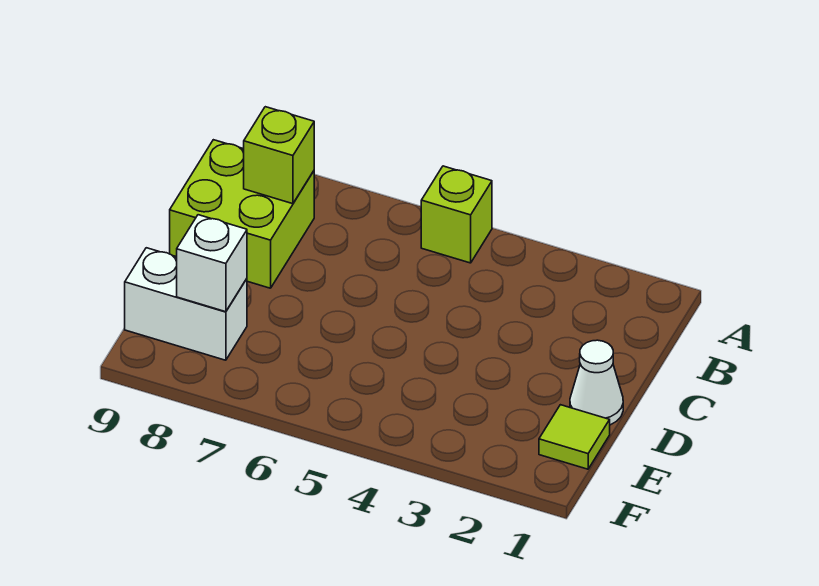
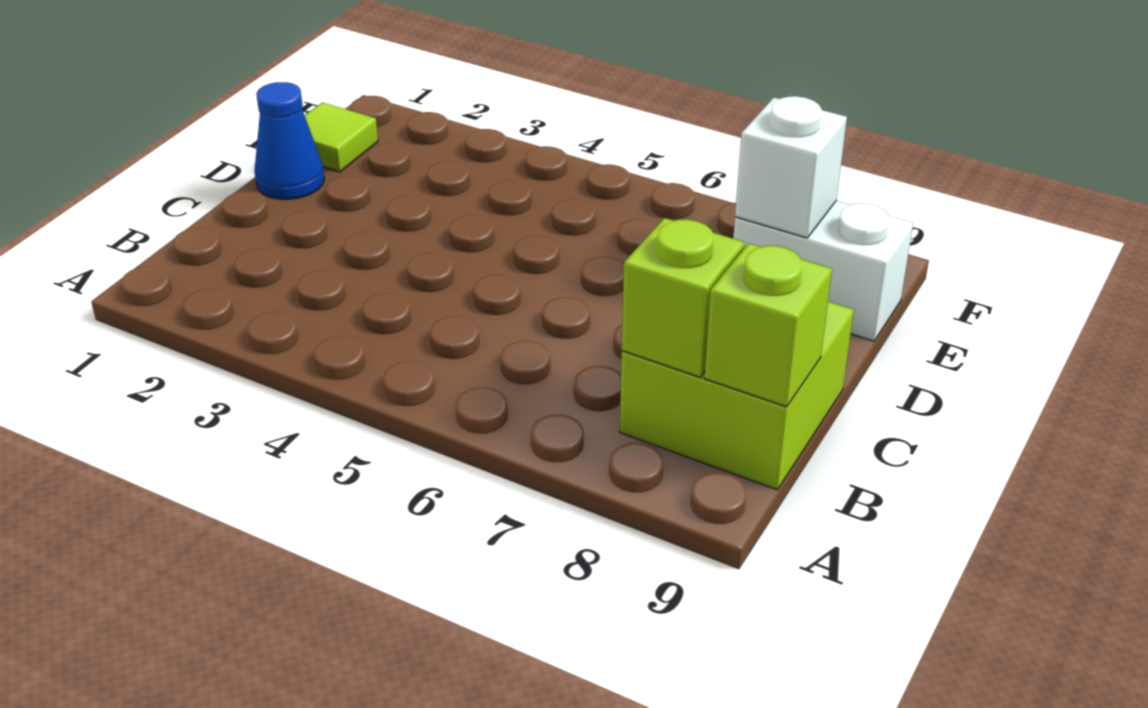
lime 1x1 brick [421,166,492,263] -> lime 1x1 brick moved to [704,243,832,407]
white 1x1 cone [570,340,623,425] -> blue 1x1 cone [254,82,324,199]

